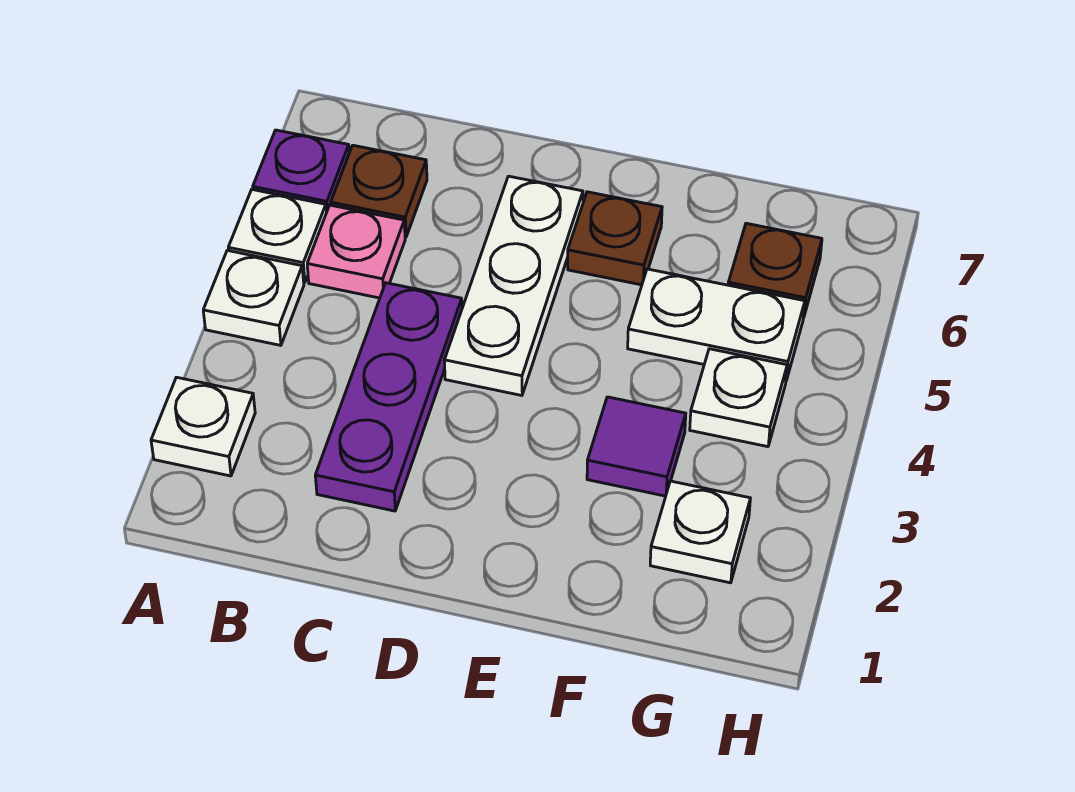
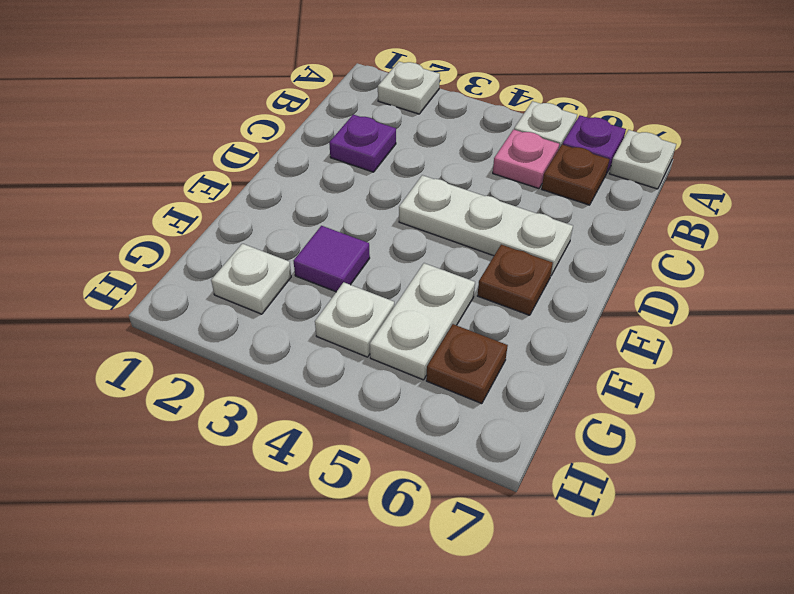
white 1x1 plate [203,250,304,345] -> white 1x1 plate moved to [609,130,676,189]
purple 1x3 plate [315,283,462,511] -> purple 1x1 plate [329,115,396,172]

